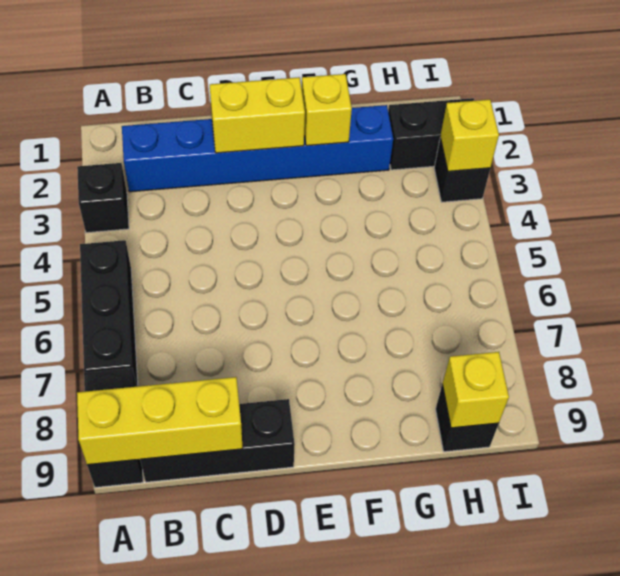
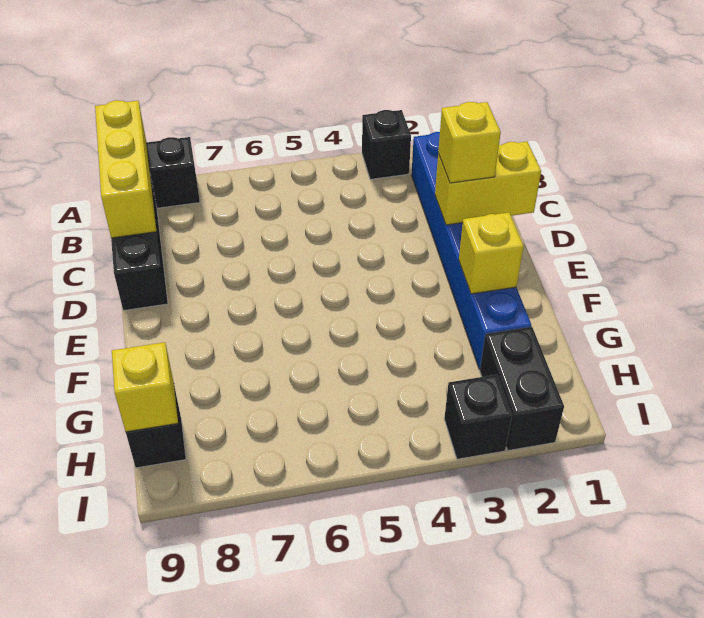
black 1x3 brick [80,240,138,387] -> none
yellow 1x2 brick [210,77,305,153] -> yellow 1x2 brick turned to [435,142,541,225]
yellow 1x1 brick [440,100,499,171] -> yellow 1x1 brick moved to [438,102,501,183]

